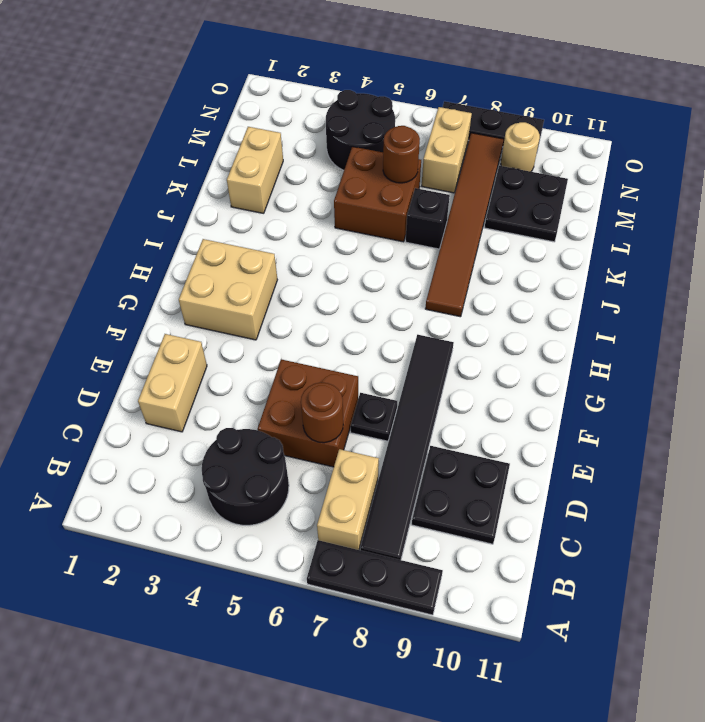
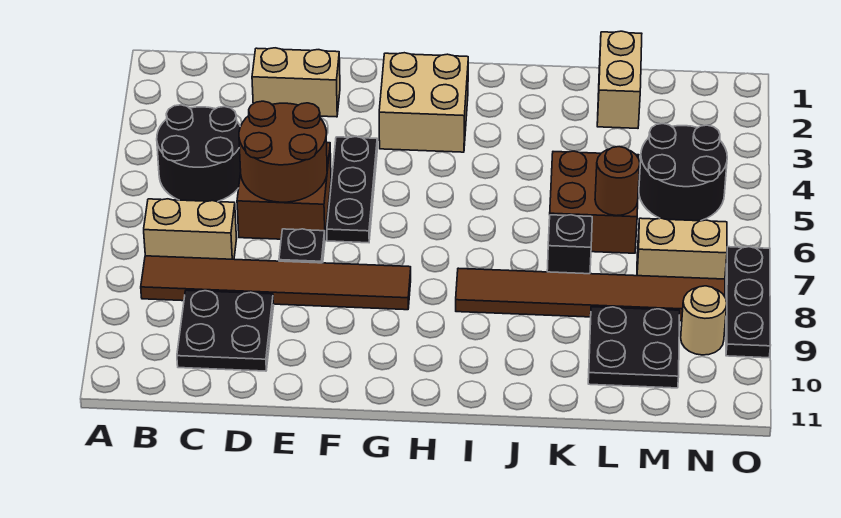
black 1x3 plate [307,540,443,615] -> black 1x3 plate moved to [327,137,377,243]
black 1x6 tile [360,335,454,560] -> brown 1x6 tile [141,256,411,310]
brown 1x1 round brick [301,382,343,443] -> brown 2x2 round brick [239,101,327,202]
tan 1x2 brick [227,127,283,213] -> tan 1x2 brick turned to [597,31,642,128]

